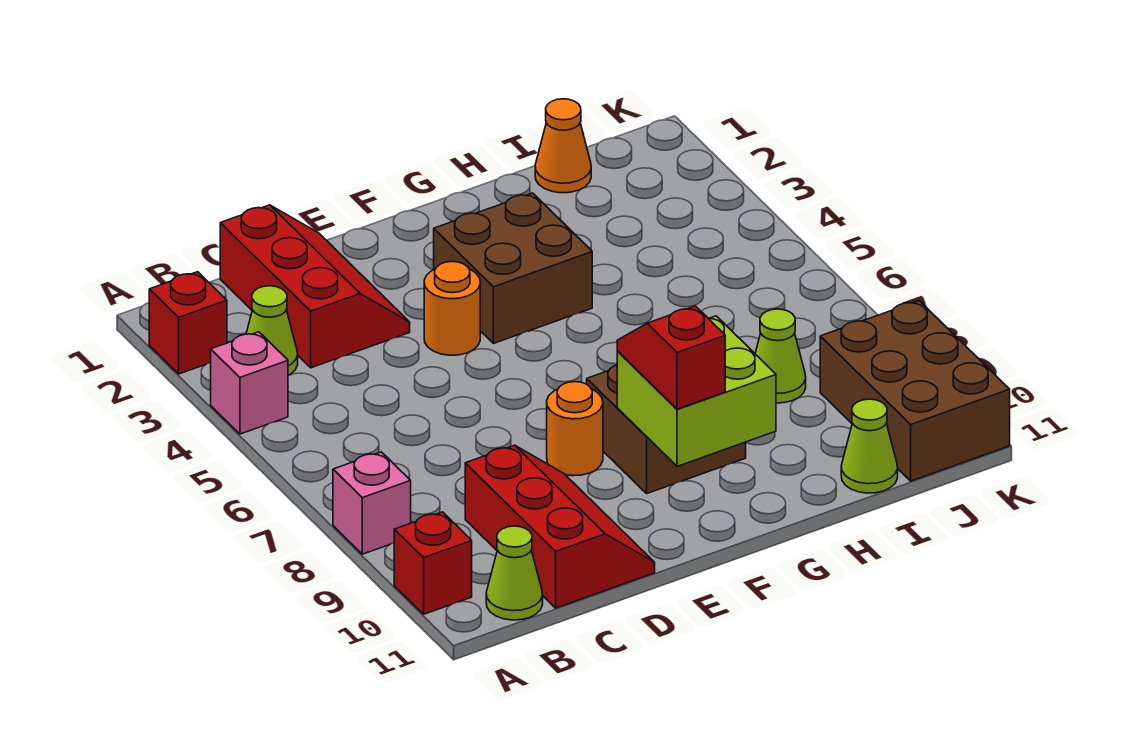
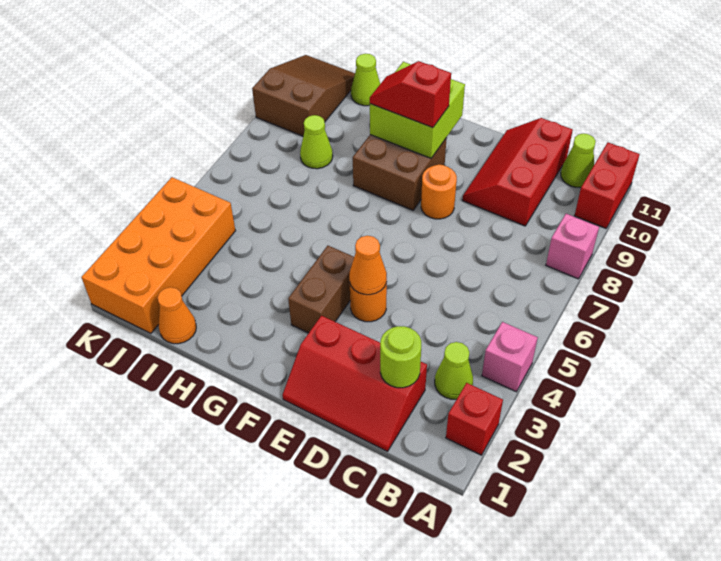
red 1x1 brick [394,512,472,614] -> red 1x2 brick [575,143,640,228]
red 2x3 slope [220,205,410,368] -> red 2x3 slope turned to [282,316,427,451]
none -> lime 1x1 round brick [380,326,421,388]
none -> orange 1x1 cone [349,236,387,295]
brown 2x2 brick [434,193,592,343] -> brown 1x2 brick [288,246,354,333]
red 1x2 slope [617,306,725,409] -> red 1x2 slope turned to [370,61,451,128]
none -> orange 2x4 brick [82,177,235,333]
brown 2x3 brick [820,301,1010,481] -> brown 2x3 slope [252,55,355,136]

